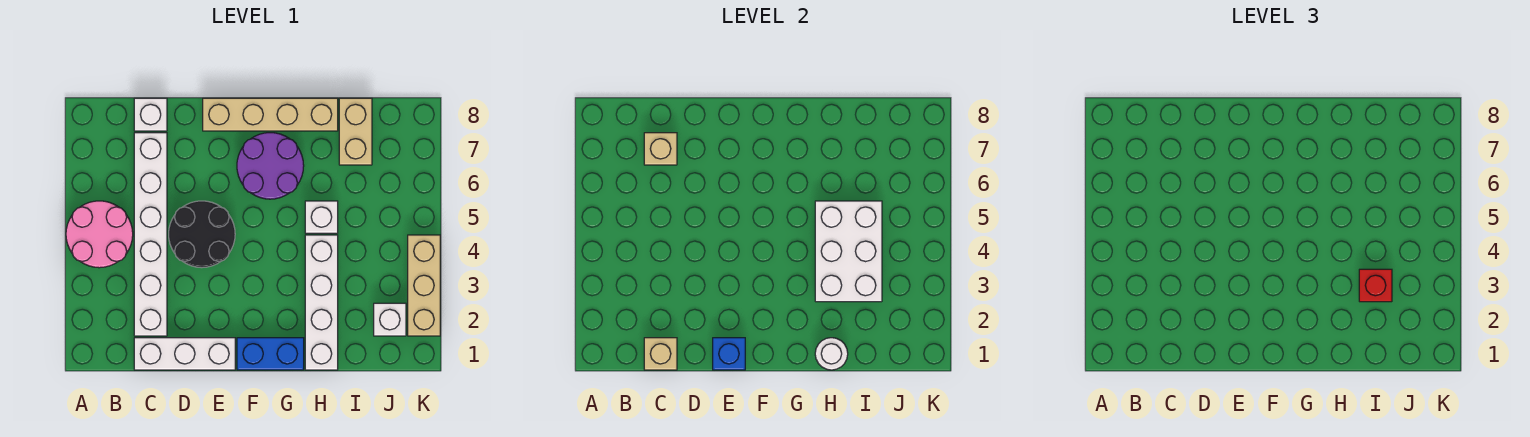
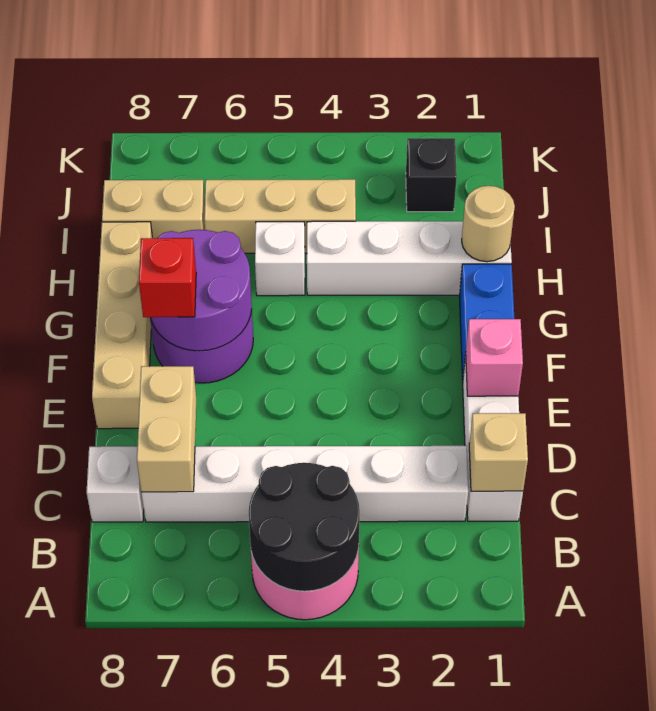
tan 1x1 brick [644,133,677,165] -> tan 1x2 brick [137,366,196,492]
black 2x2 round brick [169,201,235,268] -> black 2x2 round brick moved to [249,463,360,591]
blue 1x1 brick [713,338,745,370] -> pink 1x1 brick [466,319,523,396]
none -> purple 2x2 round brick [151,230,252,351]
white 1x1 round brick [815,338,848,370] -> tan 1x1 round brick [462,186,515,262]
white 2x3 brick [815,201,882,302] -> none
red 1x1 brick [1359,269,1392,302] -> red 1x1 brick moved to [139,238,196,317]
white 1x1 brick [374,303,406,336] -> black 1x1 brick [406,138,457,212]
tan 1x3 brick [408,235,440,336] -> tan 1x3 brick moved to [204,179,356,253]

